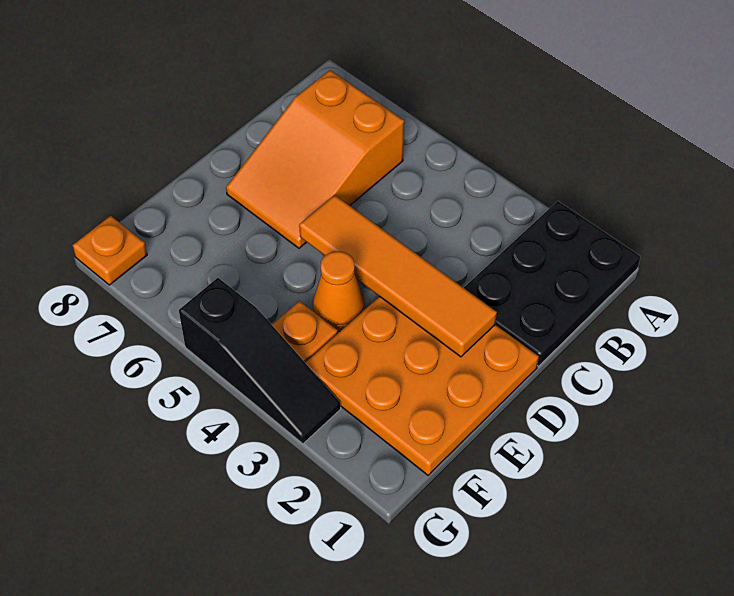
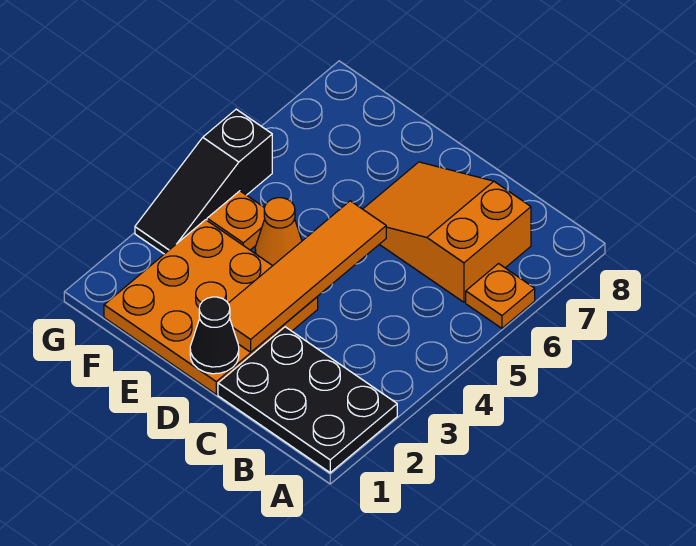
none -> black 1x1 cone [190,297,239,374]
orange 1x1 plate [72,216,147,285] -> orange 1x1 plate moved to [466,264,535,328]

